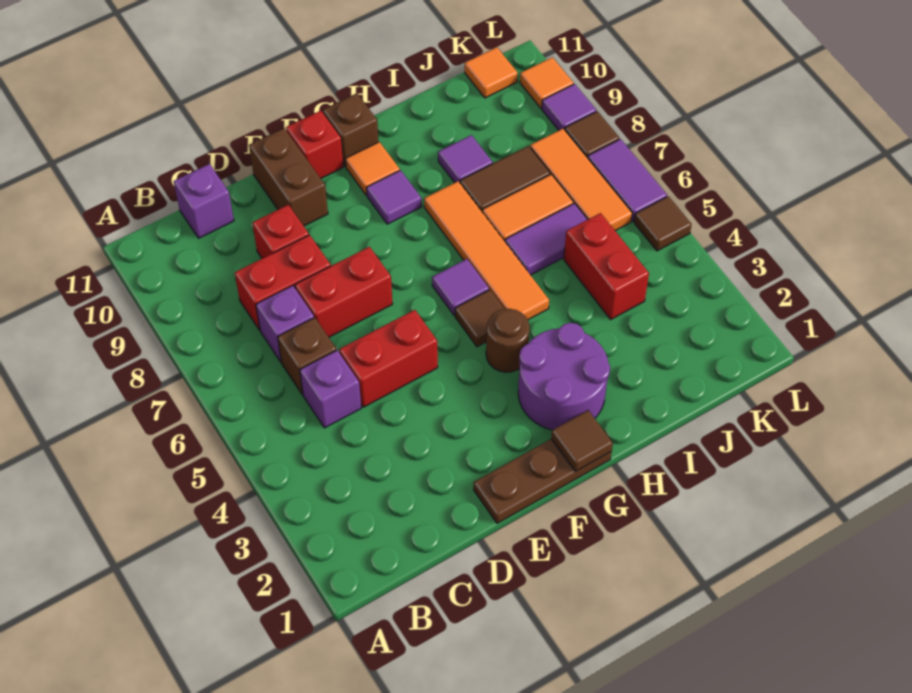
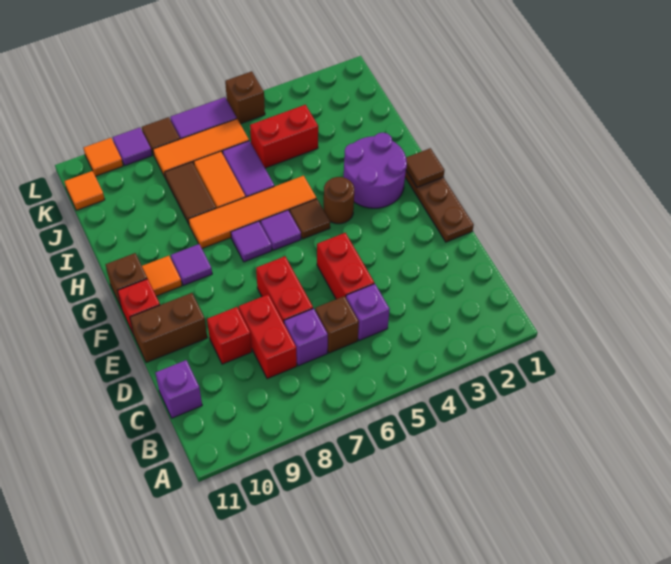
purple 1x1 tile [438,135,493,183] -> purple 1x1 tile moved to [231,221,272,262]
brown 1x1 tile [634,196,692,251] -> brown 1x1 brick [225,71,265,124]

